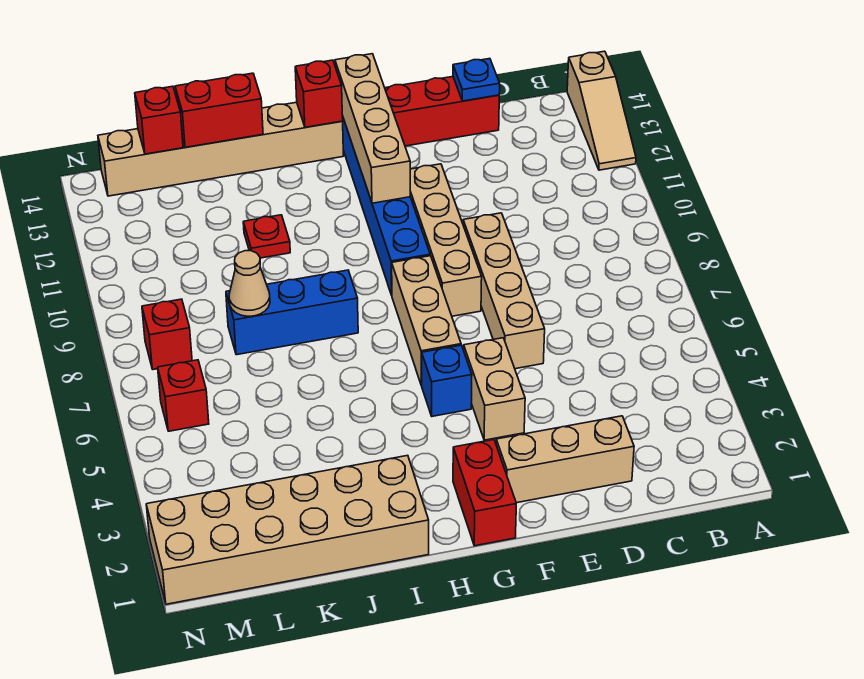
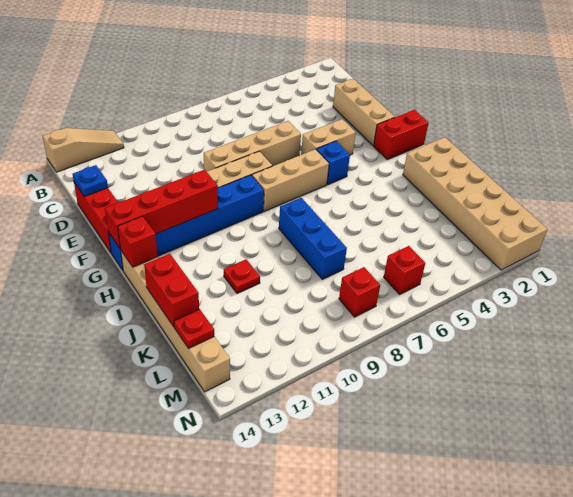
tan 1x4 brick [335,54,410,203] -> red 1x4 brick [105,170,218,248]
tan 1x1 cone [229,251,270,316] -> none
red 1x1 brick [135,86,183,154] -> red 1x1 plate [174,309,214,348]

